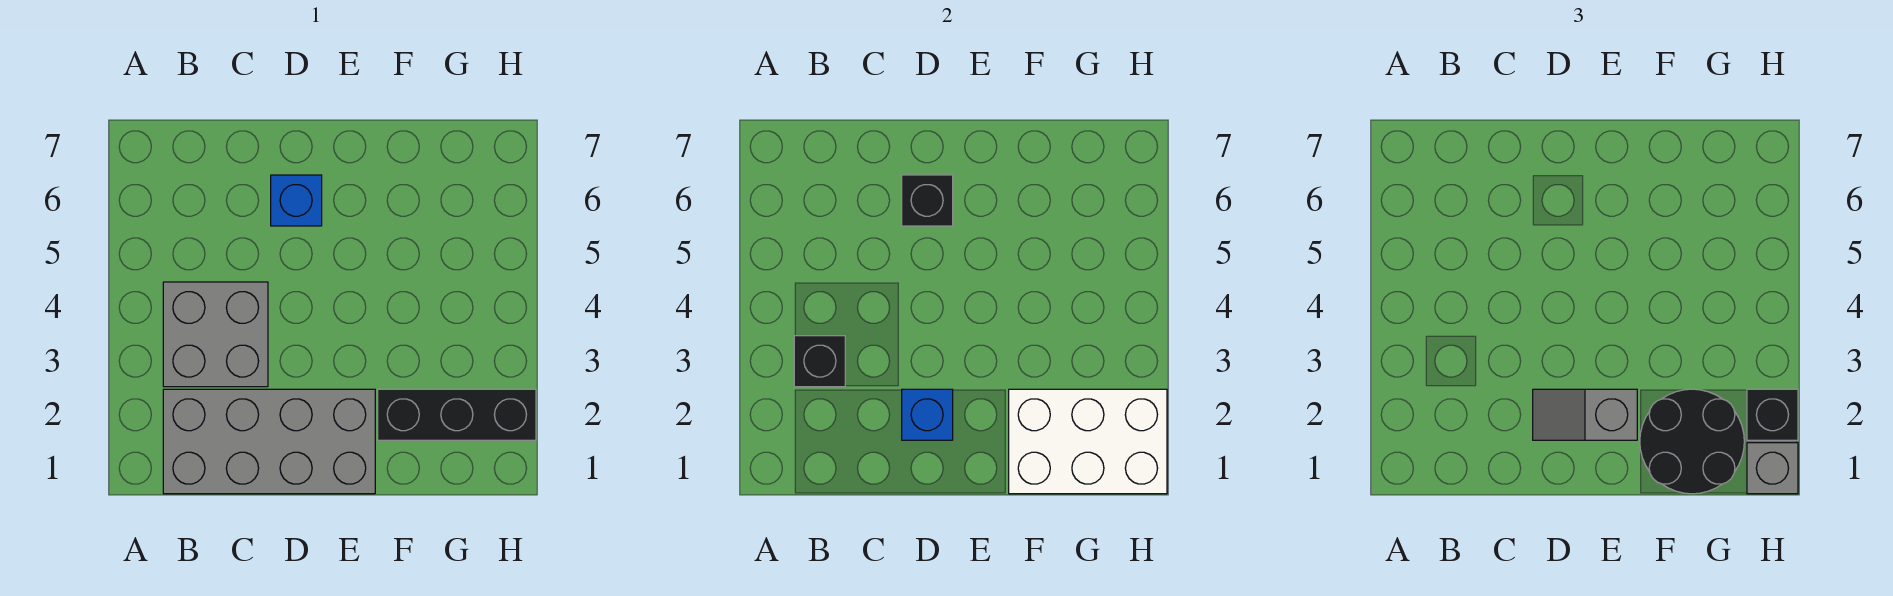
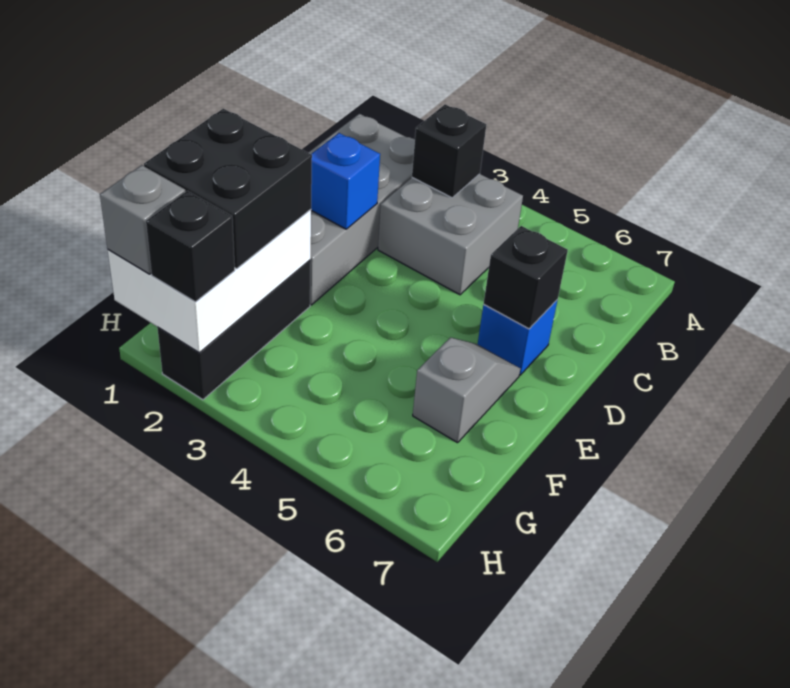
grey 1x2 slope [1533,389,1637,440] -> grey 1x2 slope moved to [413,337,520,443]
black 2x2 round brick [1640,389,1744,494] -> black 2x2 brick [144,109,312,269]

